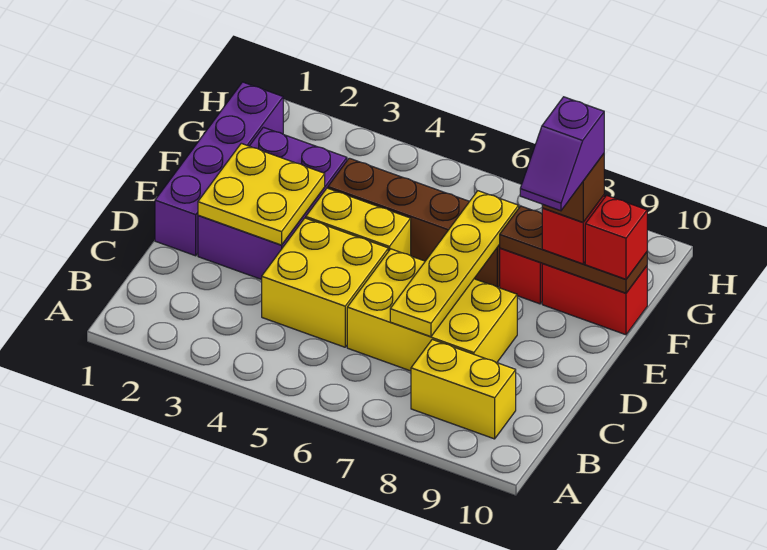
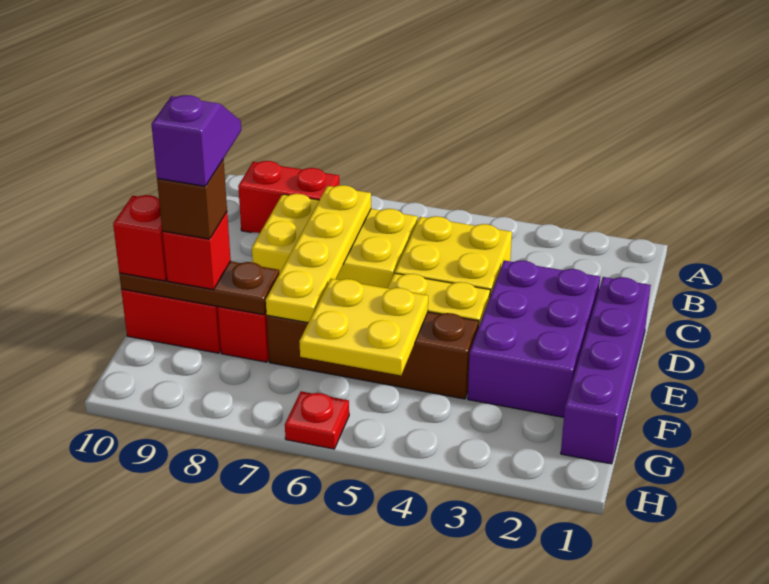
yellow 1x2 brick [411,340,516,439] -> red 1x2 brick [238,161,339,233]
yellow 2x2 plate [198,143,325,245] -> yellow 2x2 plate moved to [299,279,428,375]
none -> red 1x1 plate [285,391,349,449]

